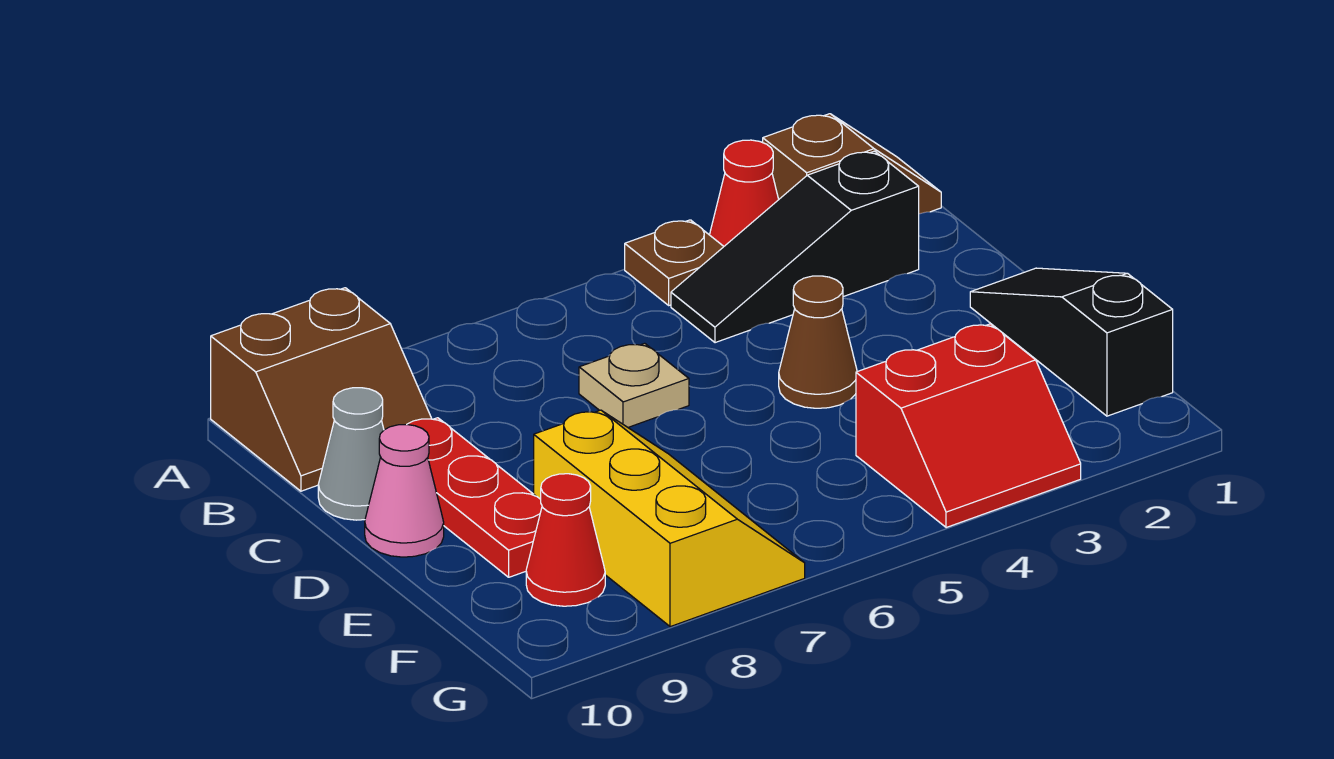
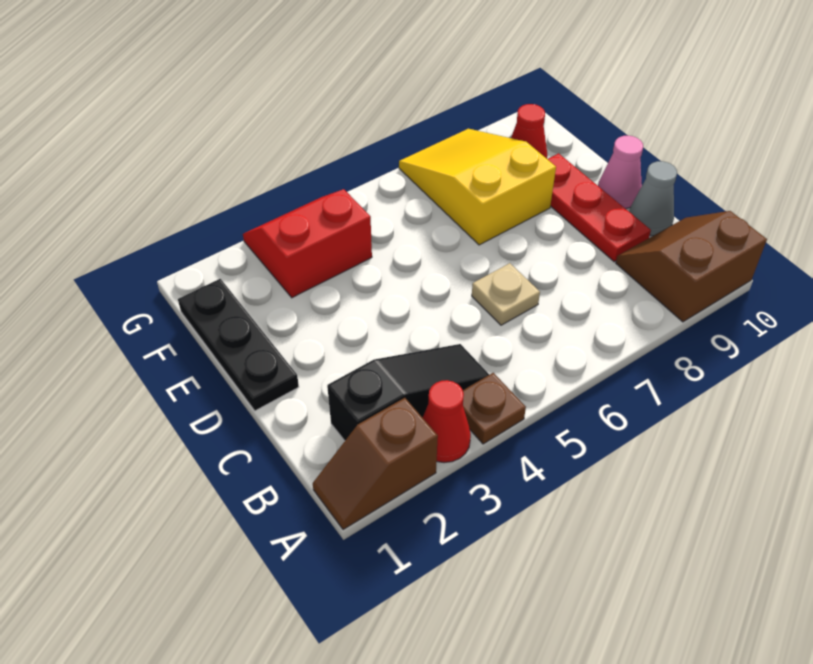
black 1x3 slope [970,268,1173,416] -> black 1x3 plate [178,279,299,411]
brown 1x1 cone [779,276,857,408] -> none
yellow 2x3 slope [534,410,805,627] -> yellow 2x3 slope turned to [399,129,556,245]

